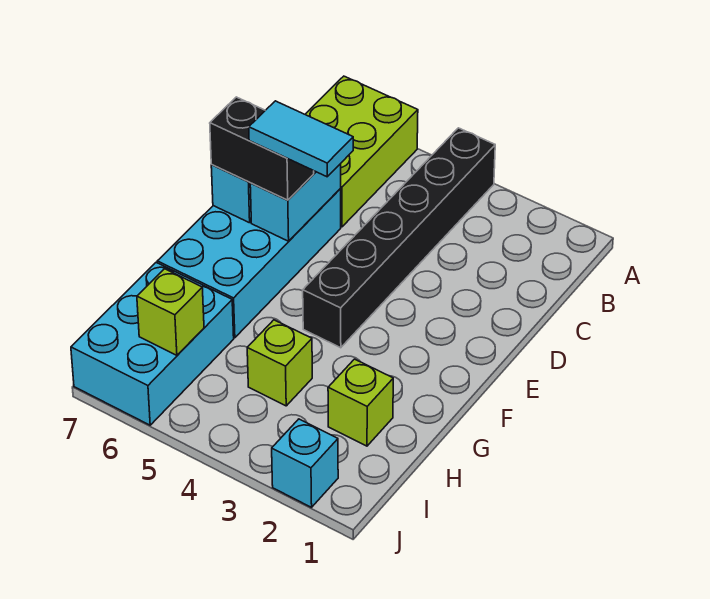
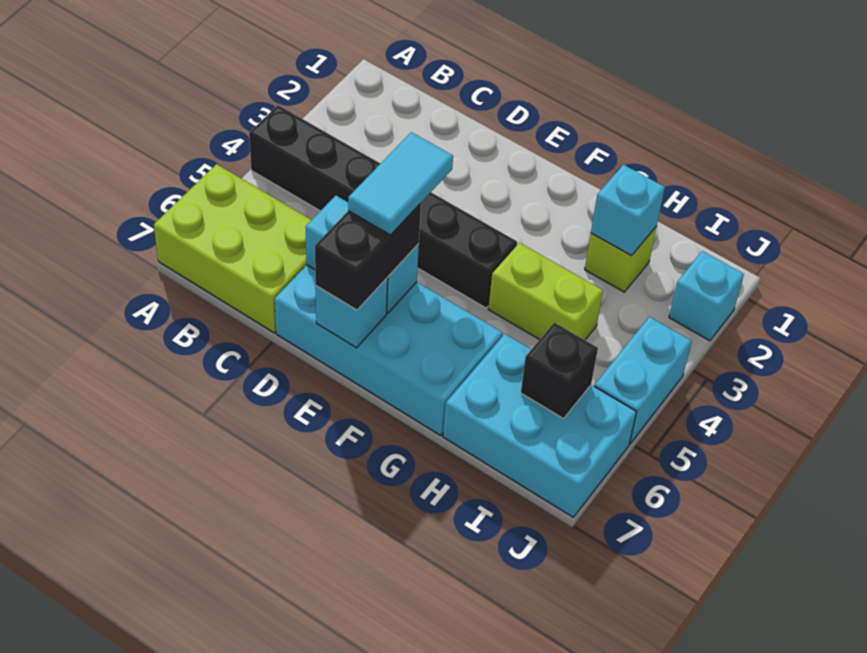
none -> cyan 1x1 brick [591,165,665,256]
lime 1x1 brick [247,320,312,406] -> lime 1x2 brick [488,243,603,340]
lime 1x1 brick [137,269,204,355] -> black 1x1 brick [521,323,598,419]
none -> cyan 1x2 brick [594,317,692,444]

